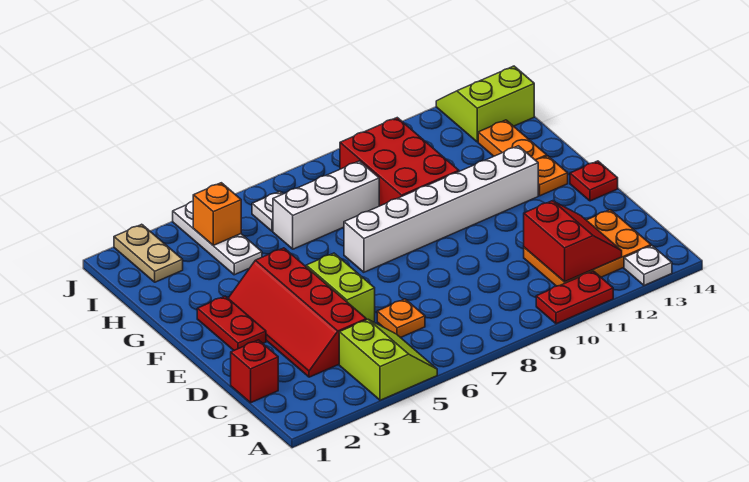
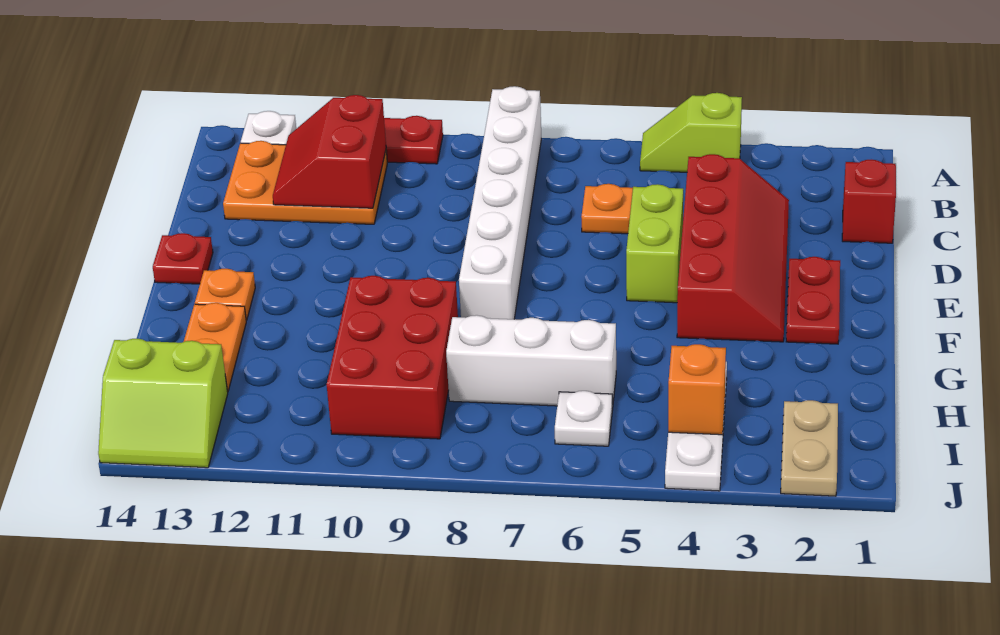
lime 2x2 slope [339,319,437,400] -> lime 1x2 slope [640,93,742,172]
white 1x6 brick [344,146,538,272] -> white 1x6 brick turned to [459,86,541,319]

